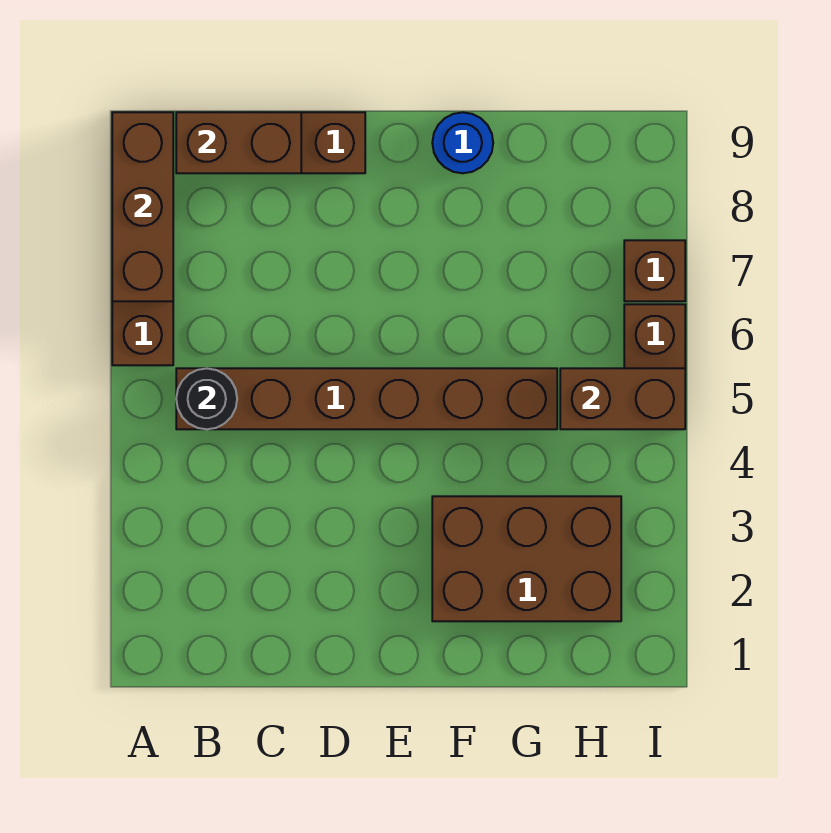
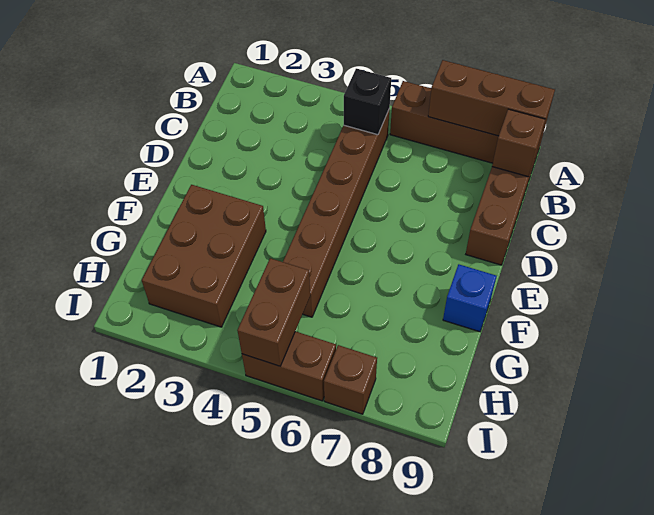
black 1x1 round brick [176,368,237,429] -> black 1x1 brick [344,69,391,135]
brown 1x2 brick [176,112,301,173] -> brown 1x1 brick [492,109,545,177]
blue 1x1 round brick [432,112,493,173] -> blue 1x1 brick [443,264,497,332]

